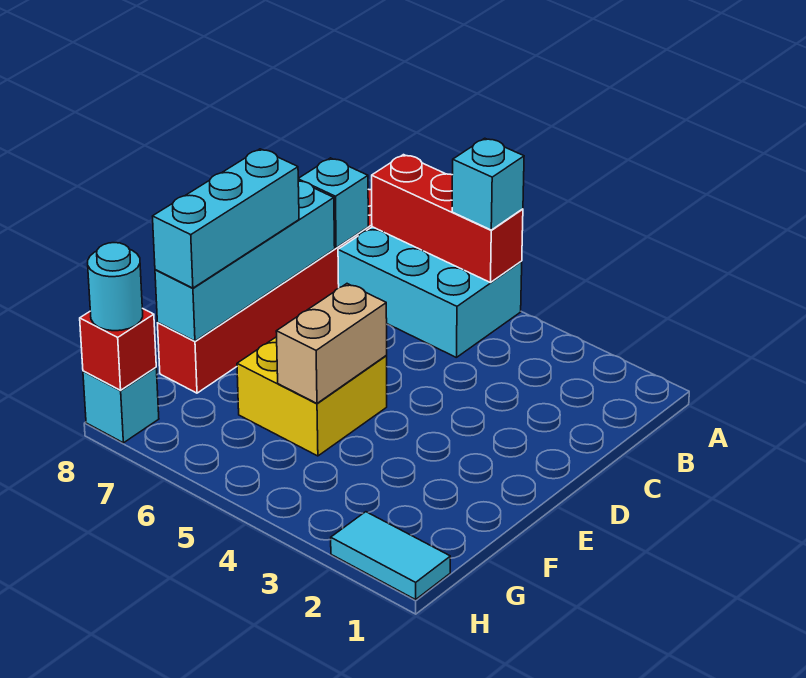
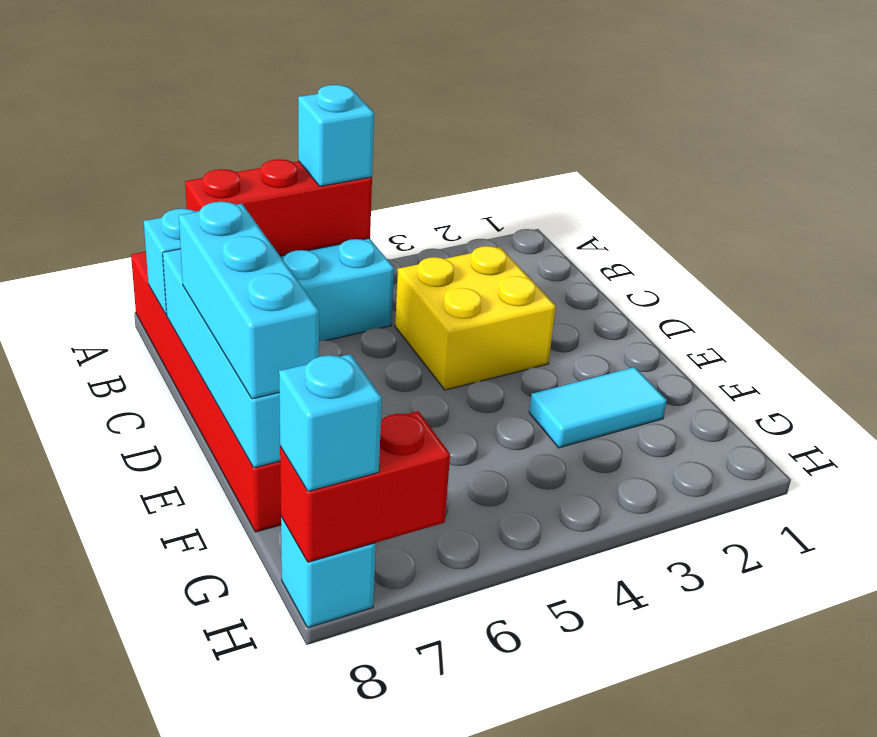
yellow 2x2 brick [237,337,387,456] -> yellow 2x2 brick moved to [395,246,556,390]
tan 1x2 brick [276,284,387,403] -> none
cyan 1x2 tile [331,512,450,600] -> cyan 1x2 tile moved to [529,367,667,448]
red 1x1 brick [80,308,156,390] -> red 1x2 brick [280,411,450,562]
cyan 1x1 round brick [88,243,143,331] -> cyan 1x1 brick [279,354,382,491]

